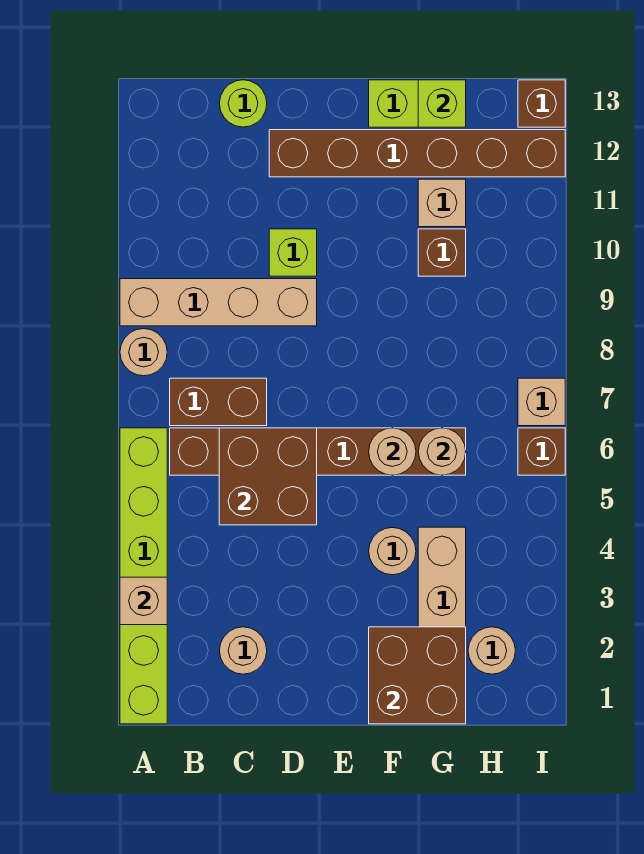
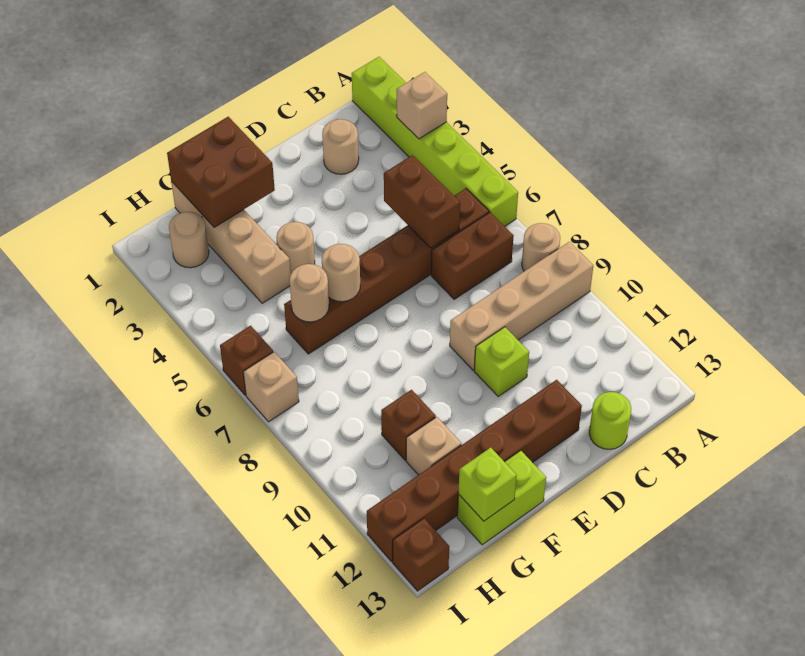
brown 2x2 brick [219,428,317,525] -> brown 1x2 brick [384,155,460,248]

